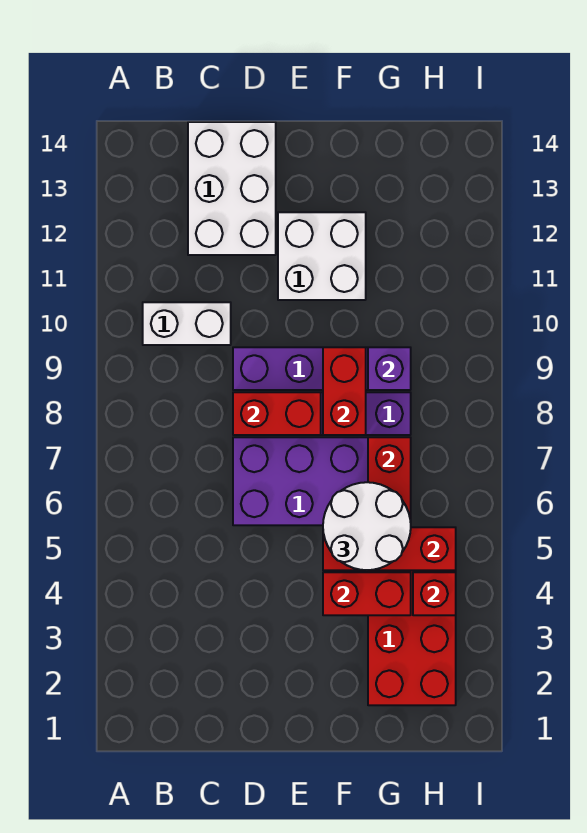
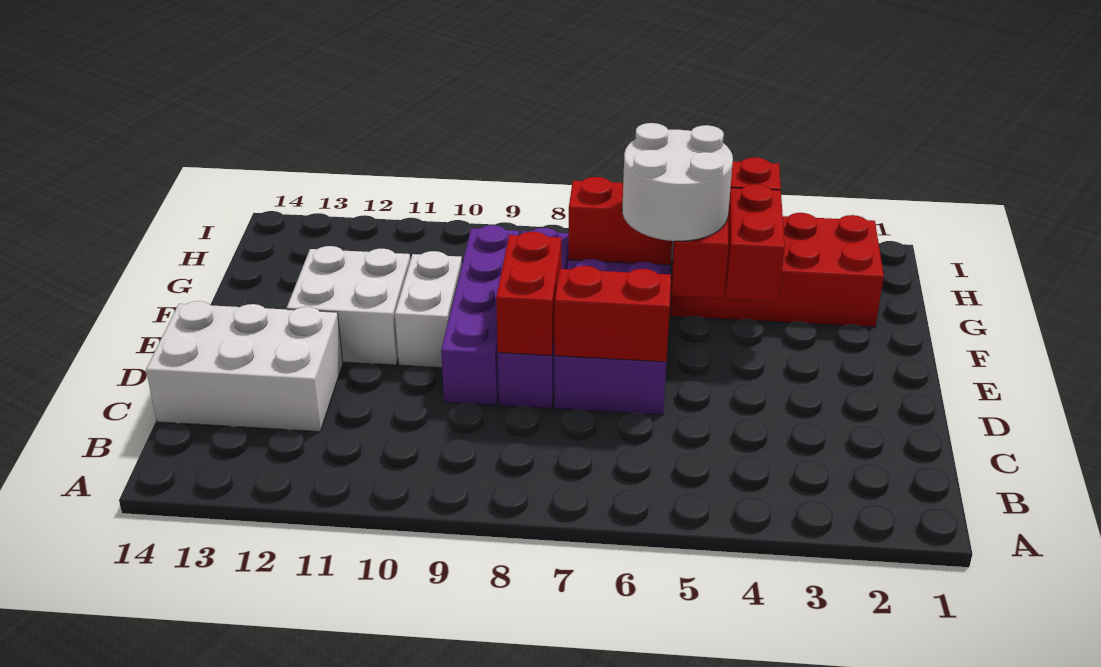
white 1x2 brick [143,302,231,345] -> white 1x2 brick moved to [395,251,462,368]
red 1x2 brick [323,347,366,435] -> red 1x2 brick moved to [555,266,671,362]
purple 1x1 brick [368,347,411,390] -> none

